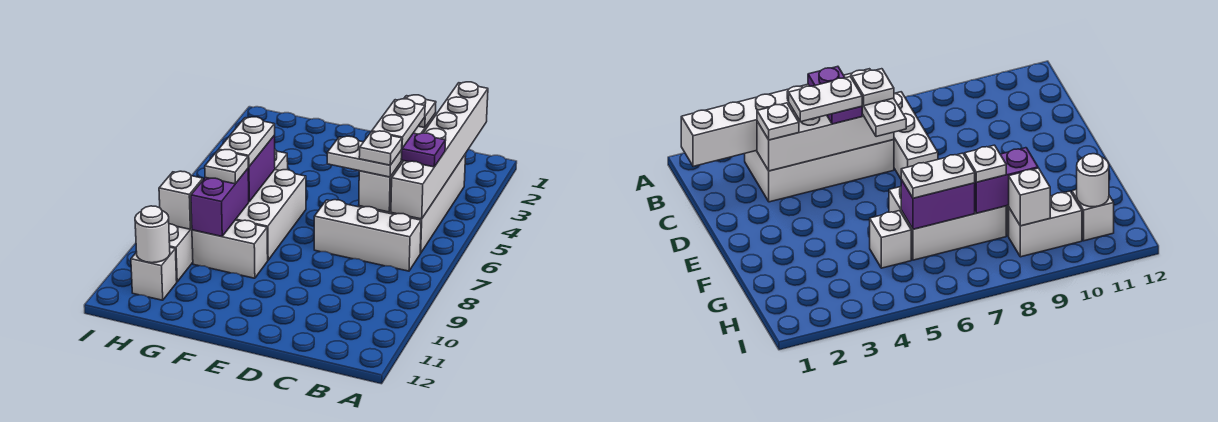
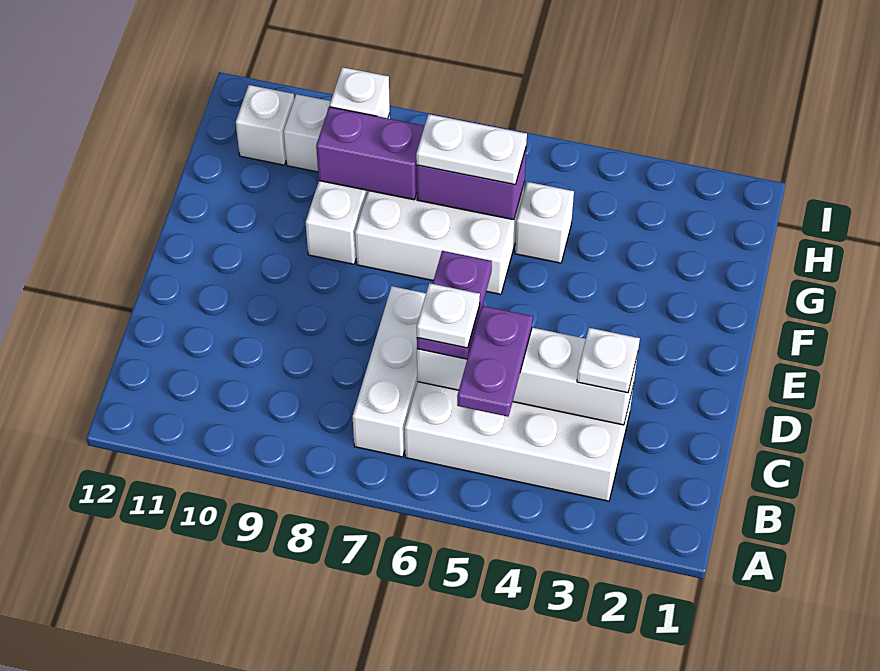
white 1x6 brick [391,82,488,219] -> none
white 1x2 plate [372,99,425,148] -> none
white 1x2 plate [327,136,402,177] -> purple 1x2 plate [417,251,492,359]
white 1x1 plate [205,150,248,184] -> none
white 1x1 round brick [135,206,170,263] -> none

